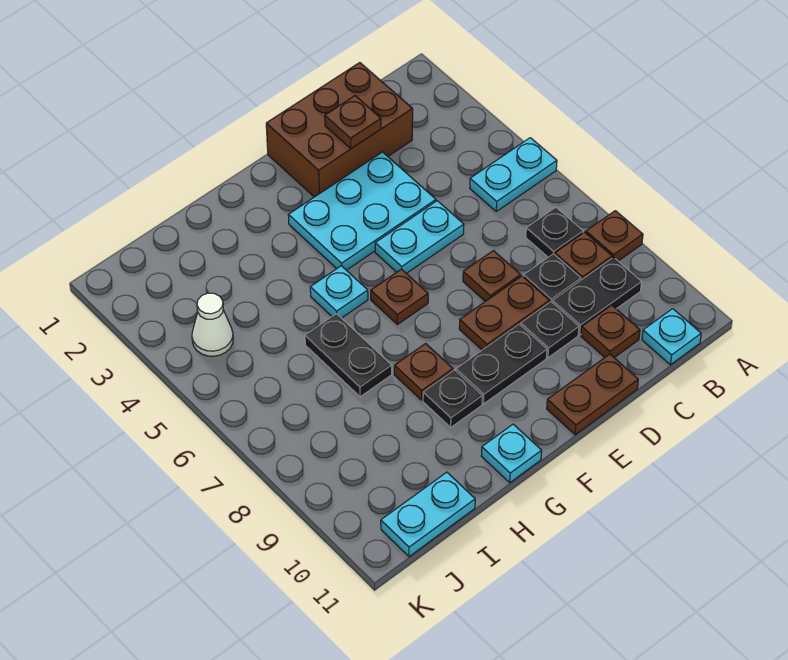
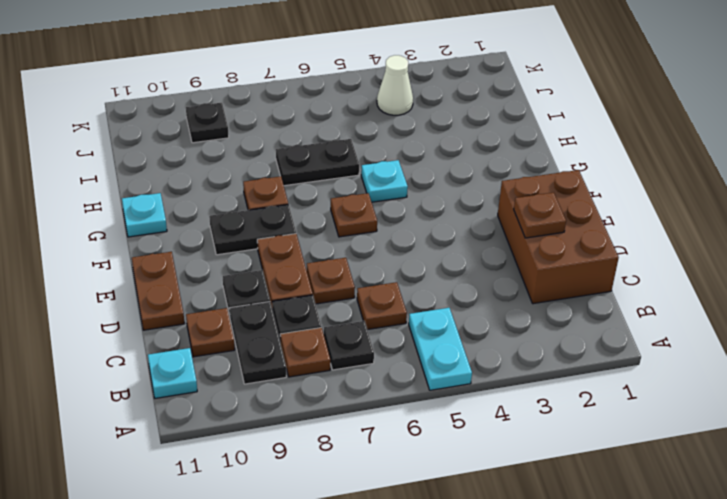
brown 1x1 plate [586,211,643,261] -> brown 1x1 plate moved to [357,282,407,330]
cyan 2x3 plate [288,152,436,270] -> none
cyan 1x2 plate [375,201,464,274] -> none
black 1x2 plate [456,324,547,404] -> black 1x2 plate turned to [209,204,296,255]
black 1x1 plate [423,370,482,427] -> black 1x1 plate moved to [186,103,229,143]
cyan 1x2 plate [381,472,475,557] -> none

